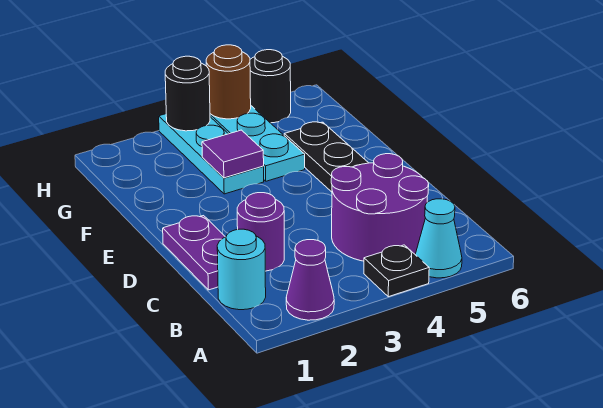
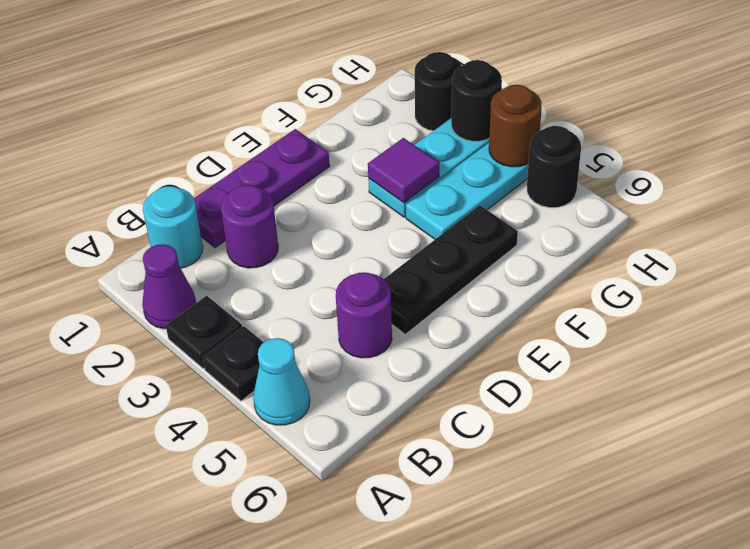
none -> black 1x1 plate [166,296,242,369]
purple 2x2 round brick [331,154,429,261] -> purple 1x1 round brick [336,272,392,358]
purple 1x2 plate [163,216,225,290] -> purple 1x3 plate [194,129,330,248]
none -> black 1x1 round brick [415,52,462,131]

